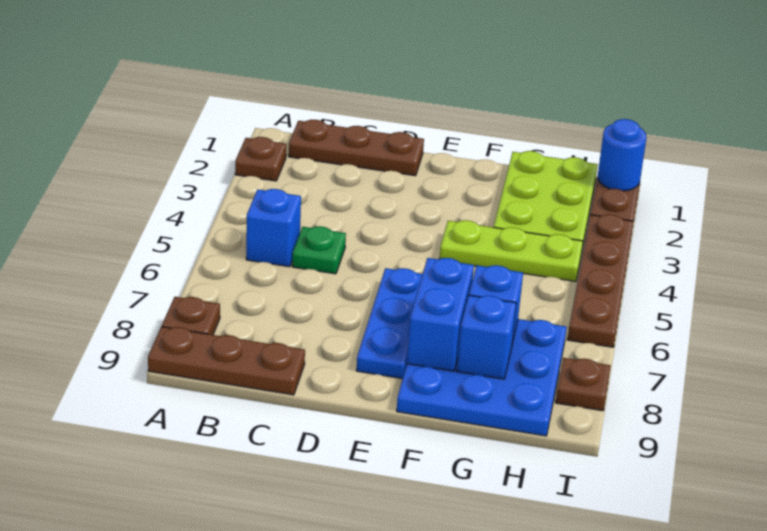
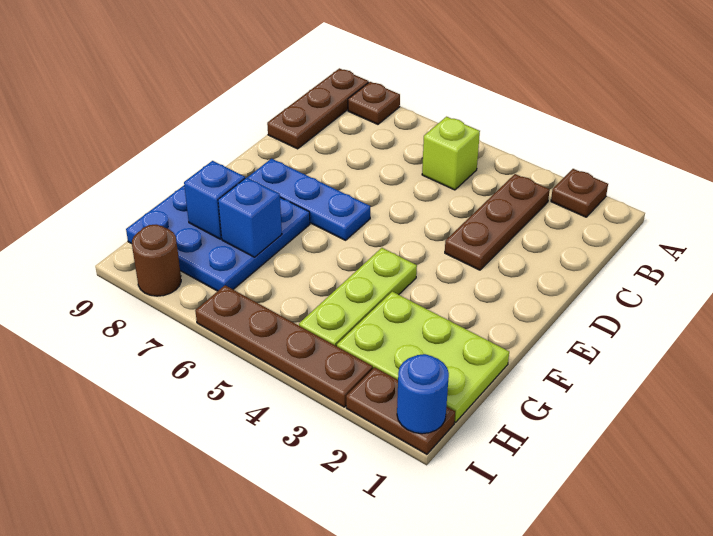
brown 1x3 plate [289,120,424,176] -> brown 1x3 plate moved to [445,174,550,270]
blue 1x1 brick [246,189,301,267] -> lime 1x1 brick [422,117,480,190]
green 1x1 plate [292,226,346,274] -> none
blue 1x2 brick [407,258,474,371] -> none
brown 1x1 plate [556,358,611,411] -> brown 1x1 round brick [132,225,181,296]

